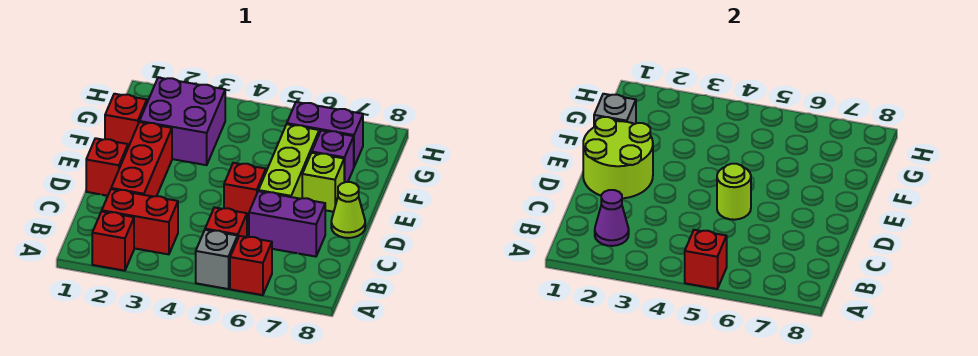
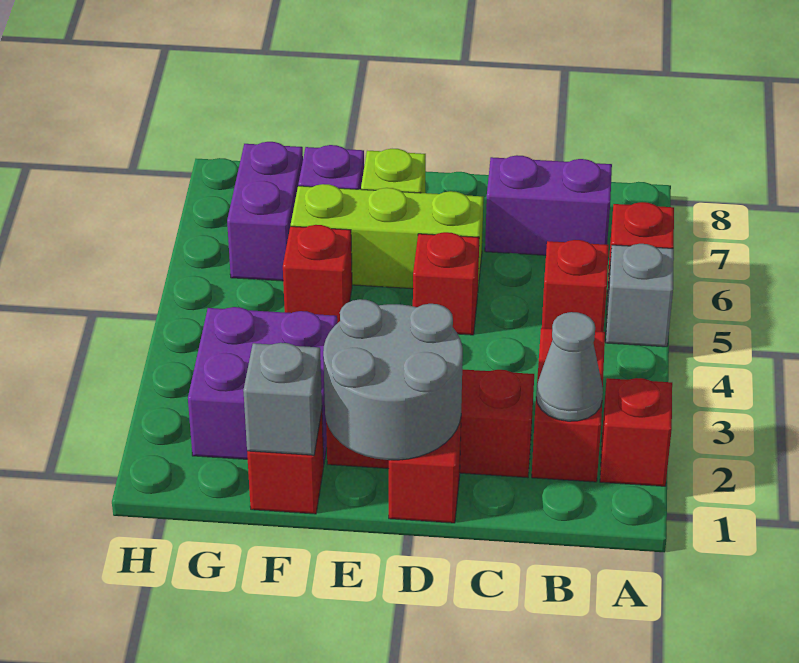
red 1x1 brick [685,230,727,289] -> red 1x1 brick moved to [283,225,352,323]
purple 1x1 cone [595,190,629,246] -> grey 1x1 cone [536,312,603,421]
purple 1x2 brick [249,191,325,257] -> purple 1x2 brick turned to [485,155,612,255]
lime 2x2 round brick [583,117,653,198] -> grey 2x2 round brick [323,299,463,460]
lime 1x1 round brick [717,164,751,220] -> none
lime 1x1 cone [331,182,365,238] -> none

